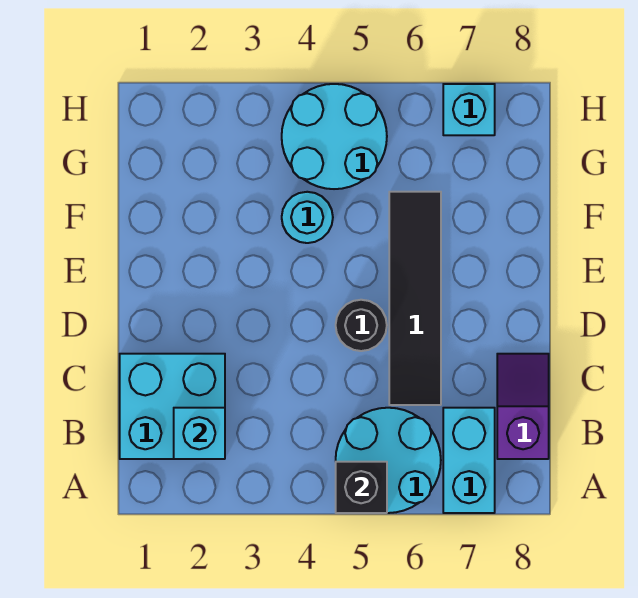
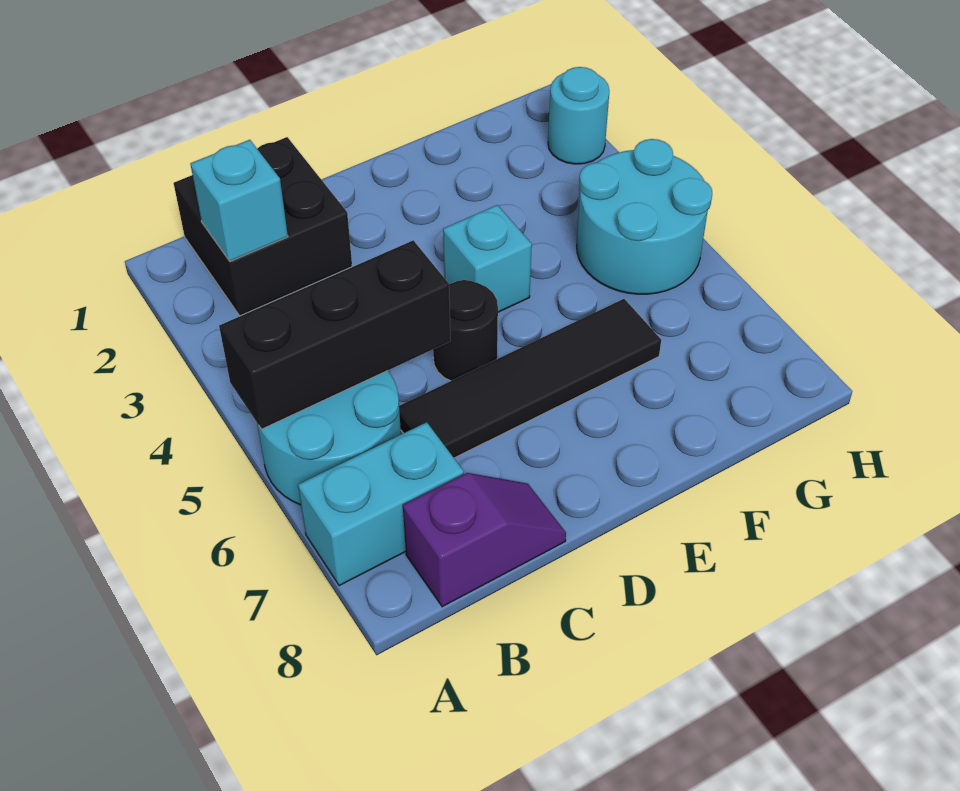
black 1x1 brick [336,462,387,513] -> black 1x3 brick [219,240,450,429]
cyan 2x2 brick [120,354,225,459] -> black 2x2 brick [174,137,352,316]
cyan 1x1 round brick [282,192,333,243] -> cyan 1x1 round brick moved to [548,67,609,164]
cyan 1x1 brick [443,84,495,135] -> cyan 1x1 brick moved to [443,205,532,312]

